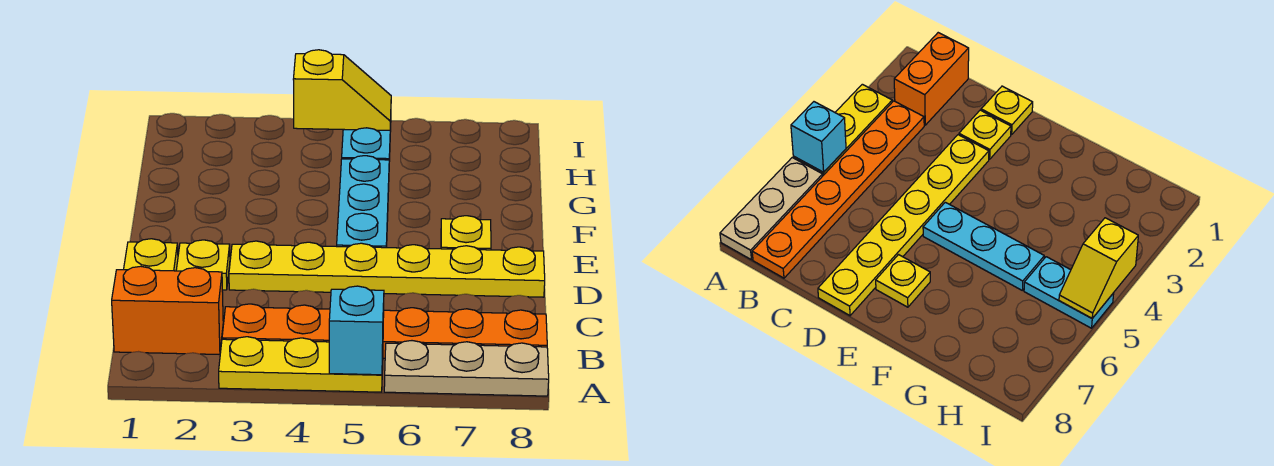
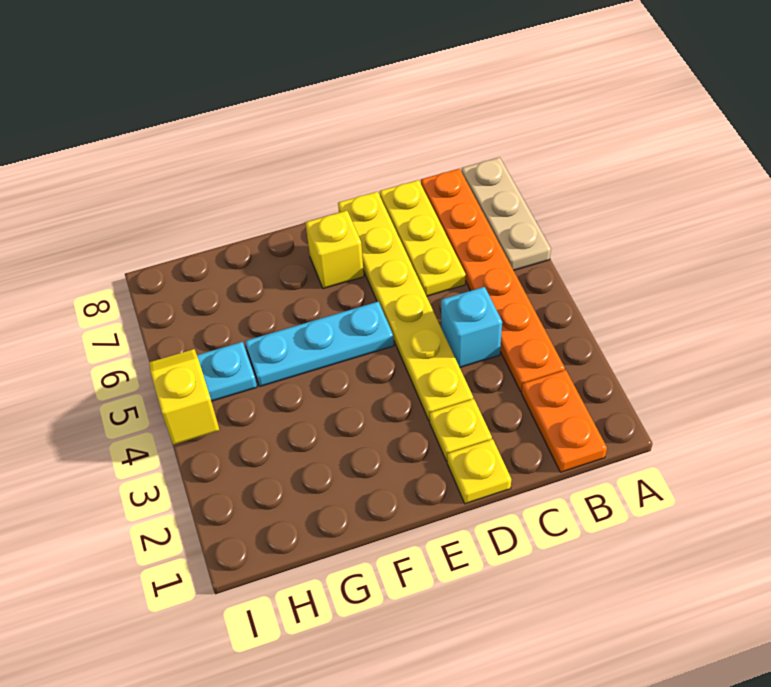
yellow 1x3 plate [219,337,383,392] -> yellow 1x3 plate moved to [380,180,466,296]
cyan 1x1 brick [329,286,384,375] -> cyan 1x1 brick moved to [441,287,502,367]
orange 1x2 brick [112,266,223,355] -> orange 1x2 plate [522,370,607,472]
yellow 1x1 plate [441,216,491,250] -> yellow 1x1 brick [305,211,364,289]

